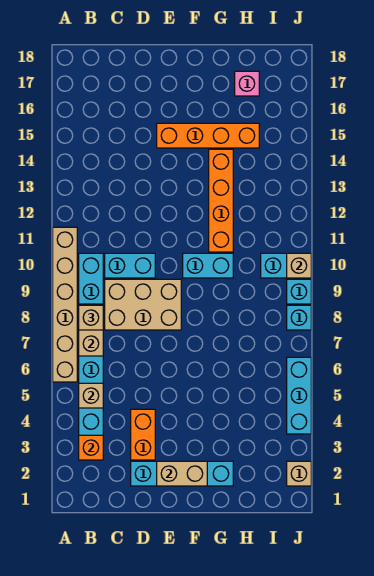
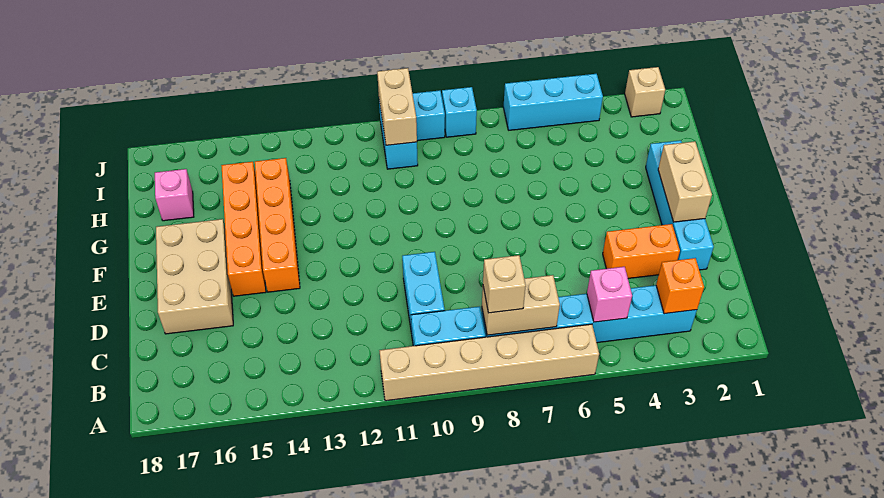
tan 1x1 brick [79,383,103,408] -> pink 1x1 brick [587,267,632,322]
tan 2x3 brick [105,279,181,330] -> tan 2x3 brick moved to [156,219,233,334]
cyan 1x2 brick [183,253,233,278] -> none
orange 1x4 brick [209,149,233,252] -> orange 1x4 brick turned to [255,158,300,292]
tan 1x1 brick [287,253,311,278] -> tan 1x2 brick [377,68,417,145]

